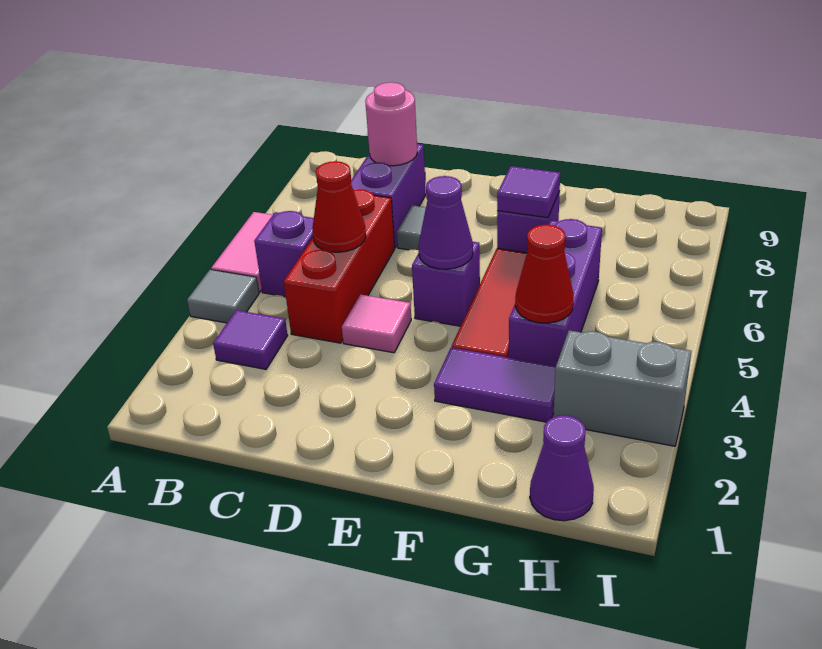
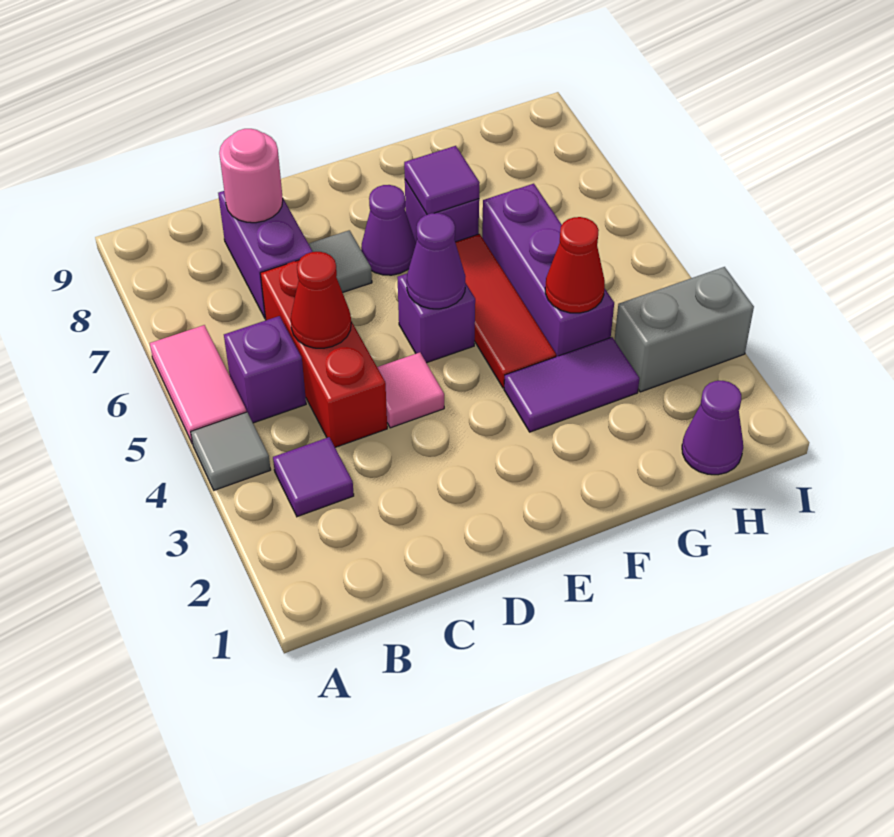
none -> purple 1x1 cone [361,185,416,275]

